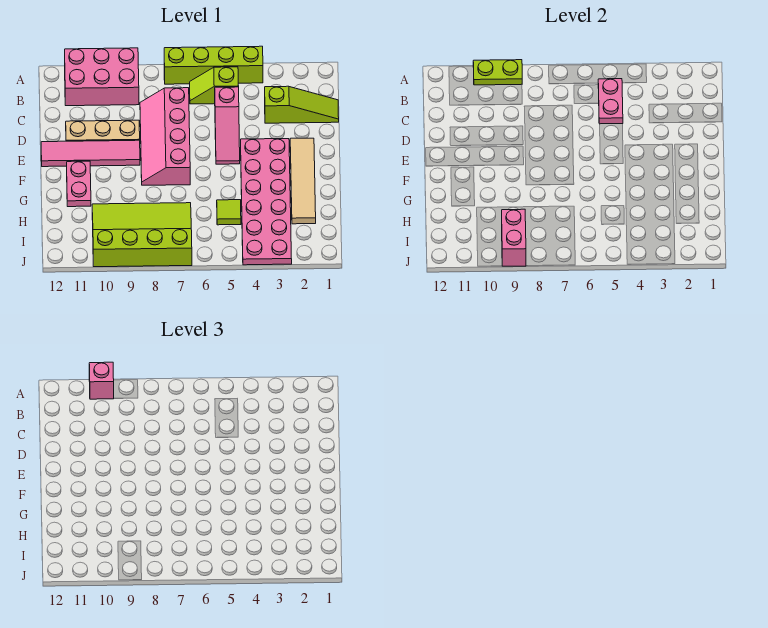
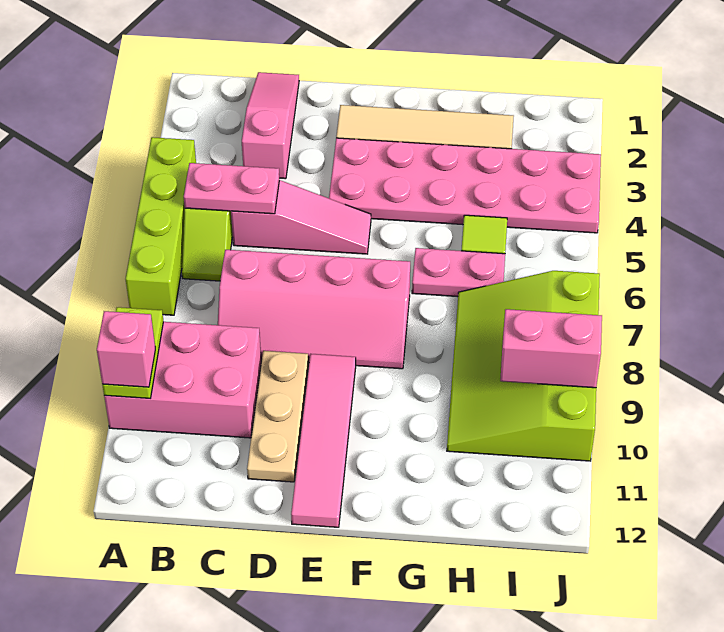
pink 2x3 brick [65,48,139,106] -> pink 2x3 brick turned to [104,322,261,438]
lime 1x3 slope [265,86,339,123] -> pink 1x3 slope [242,72,299,179]
pink 1x2 plate [67,161,91,207] -> pink 1x2 plate moved to [412,248,505,297]

